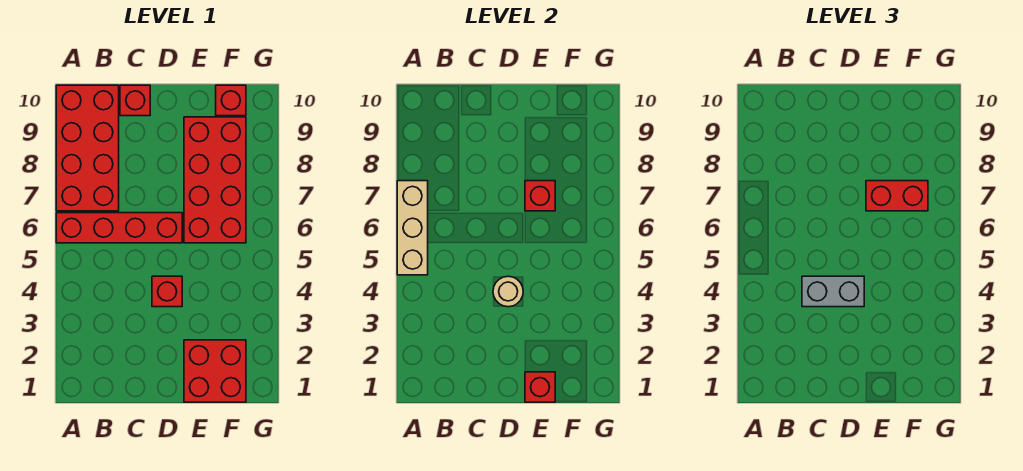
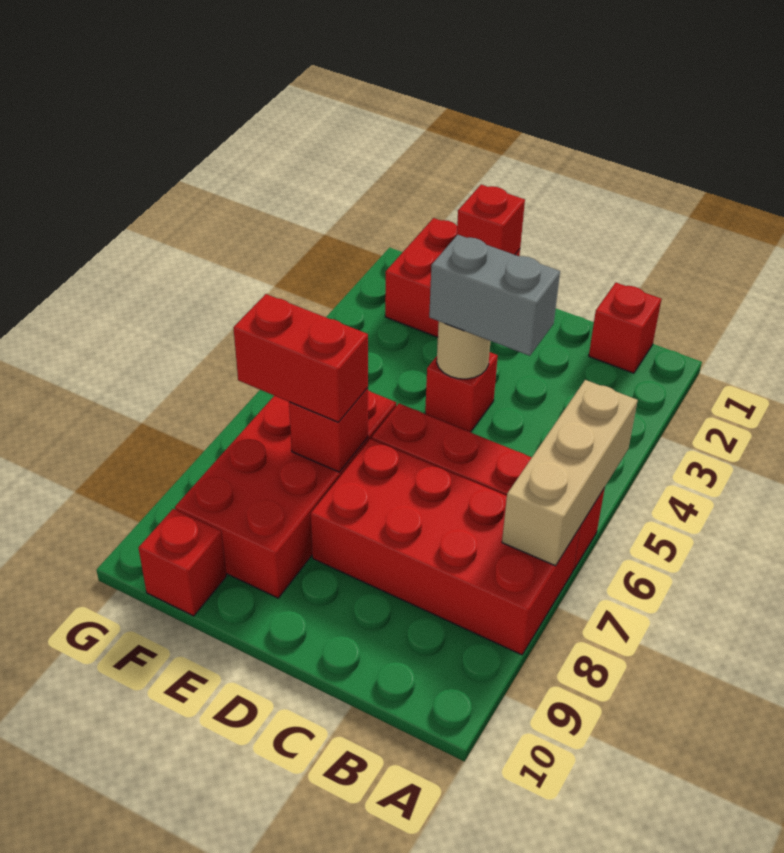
red 2x4 brick [56,85,119,211] -> red 2x4 brick turned to [311,439,580,655]
red 1x1 brick [120,85,150,116] -> red 1x1 brick moved to [589,283,661,373]

